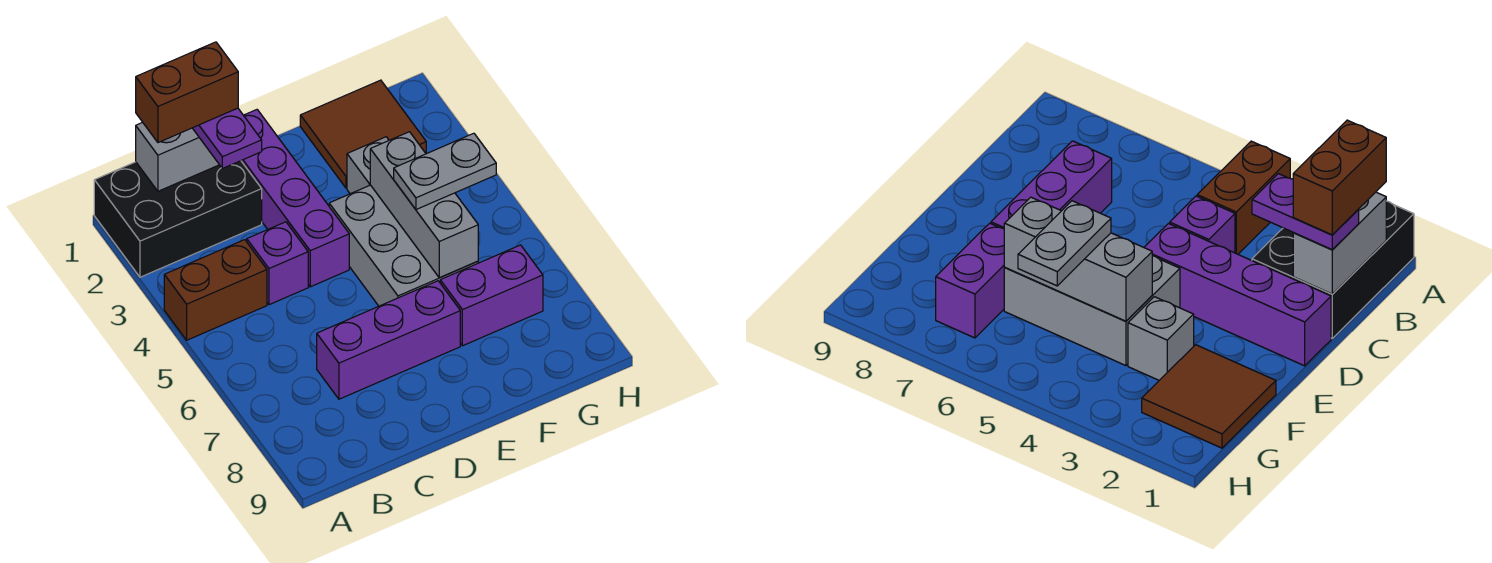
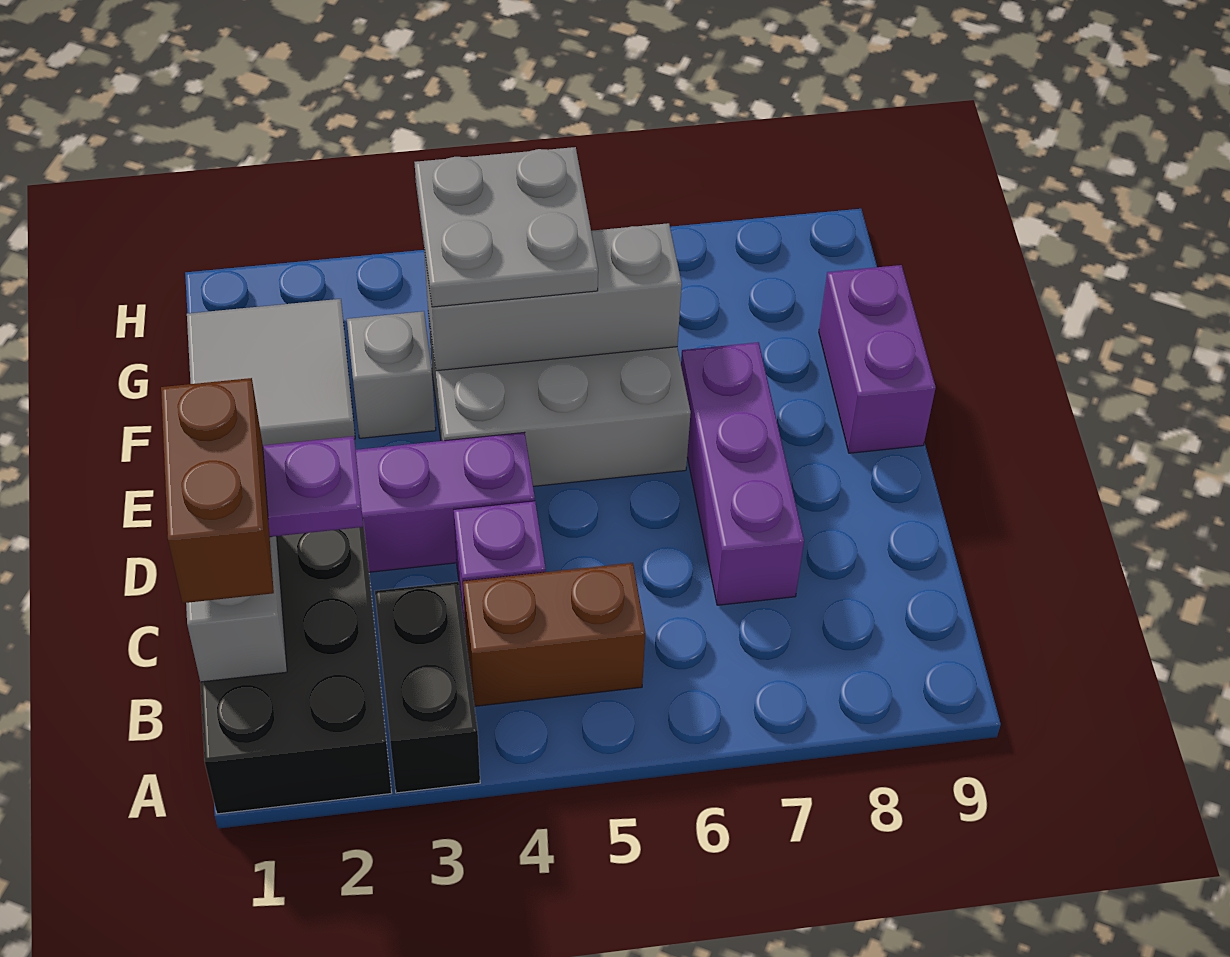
none -> black 1x2 brick [375,582,480,793]
brown 1x2 brick [164,240,267,340] -> brown 1x2 brick turned to [463,563,645,706]
brown 2x2 tile [300,80,426,188] -> grey 2x2 tile [187,299,355,445]
grey 1x2 plate [394,133,496,209] -> grey 2x2 plate [414,147,598,307]
purple 1x2 brick [440,245,543,346] -> purple 1x2 brick moved to [819,265,936,453]

